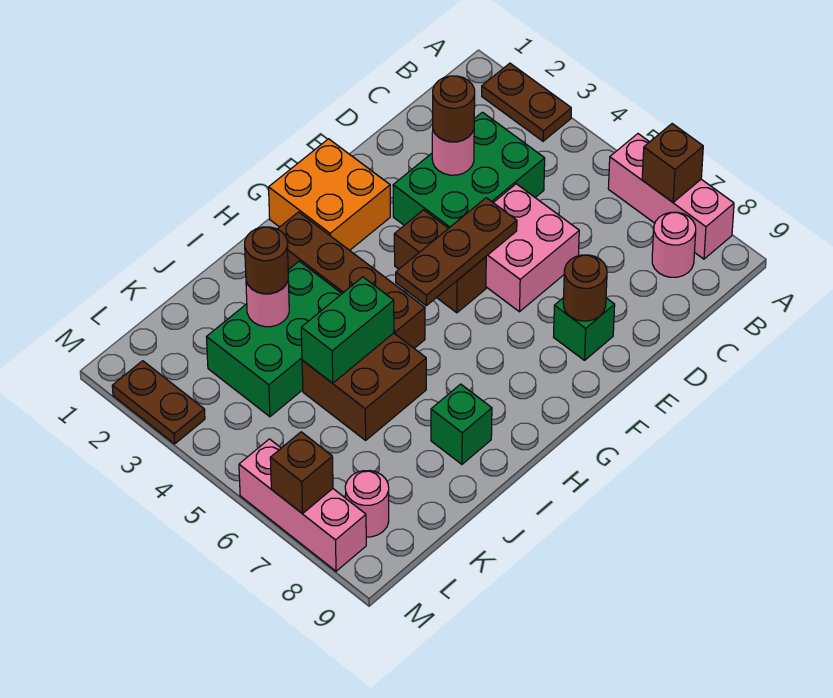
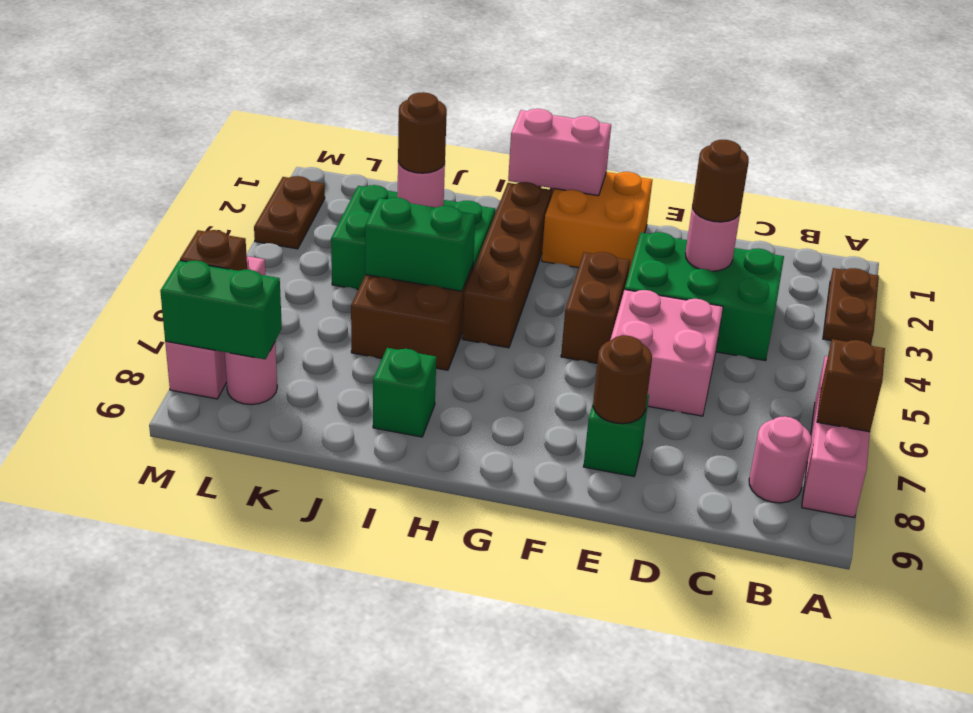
brown 1x3 plate [396,198,517,306] -> none
none -> pink 1x2 brick [508,109,611,196]
none -> green 1x2 brick [160,260,282,359]

